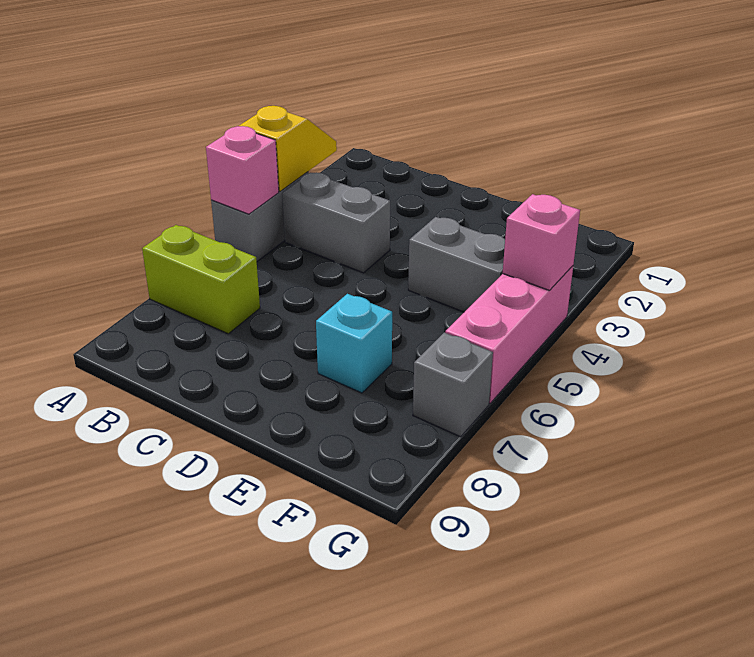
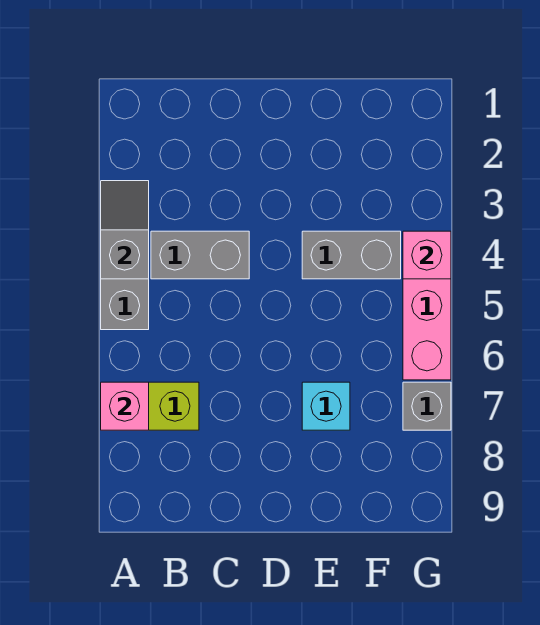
yellow 1x2 slope [239,106,337,191] -> grey 1x2 slope [101,181,149,279]
pink 1x1 brick [206,126,279,214] -> pink 1x1 brick moved to [101,382,149,430]

